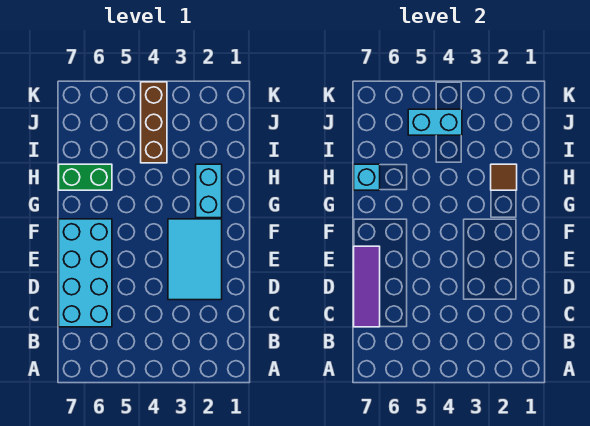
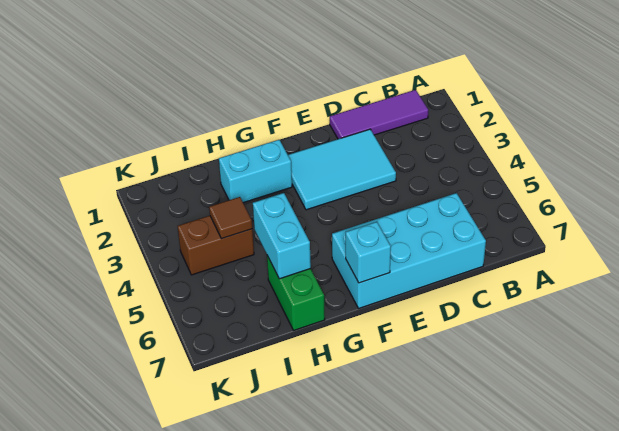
purple 1x3 tile [354,246,380,327] -> purple 1x3 tile moved to [330,90,428,139]
brown 1x1 tile [491,164,517,190] -> brown 1x1 tile moved to [209,197,252,239]
cyan 1x1 brick [354,164,380,190] -> cyan 1x1 brick moved to [346,222,391,283]
brown 1x3 brick [141,82,167,163] -> brown 1x2 brick [178,216,254,275]
cyan 1x2 brick [408,109,462,135] -> cyan 1x2 brick moved to [253,193,311,279]

